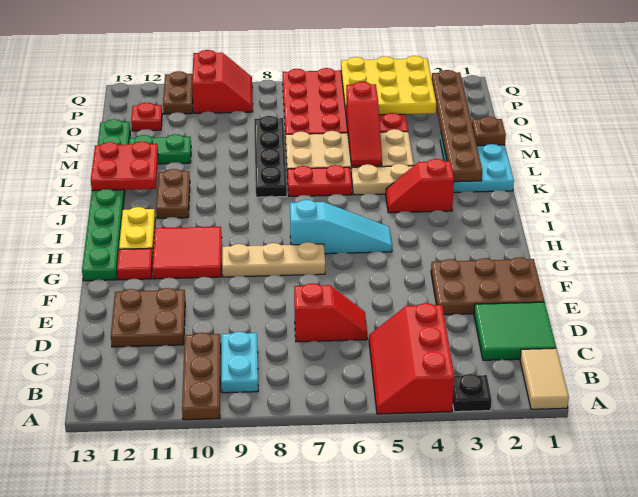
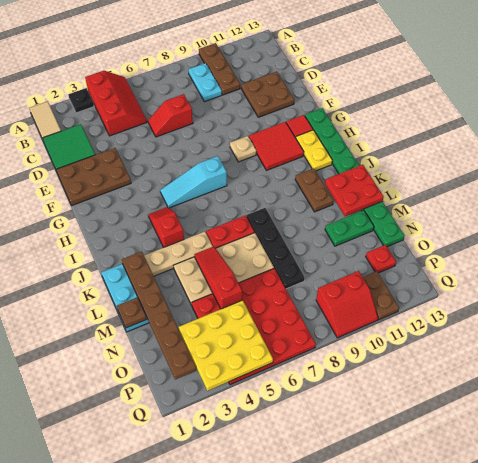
tan 1x3 plate [222,242,325,277] -> tan 1x1 plate [230,136,257,162]
red 1x2 slope [386,159,454,213] -> red 1x2 slope turned to [148,207,184,248]
red 2x2 slope [192,50,253,113] -> red 2x2 slope turned to [316,271,378,338]

